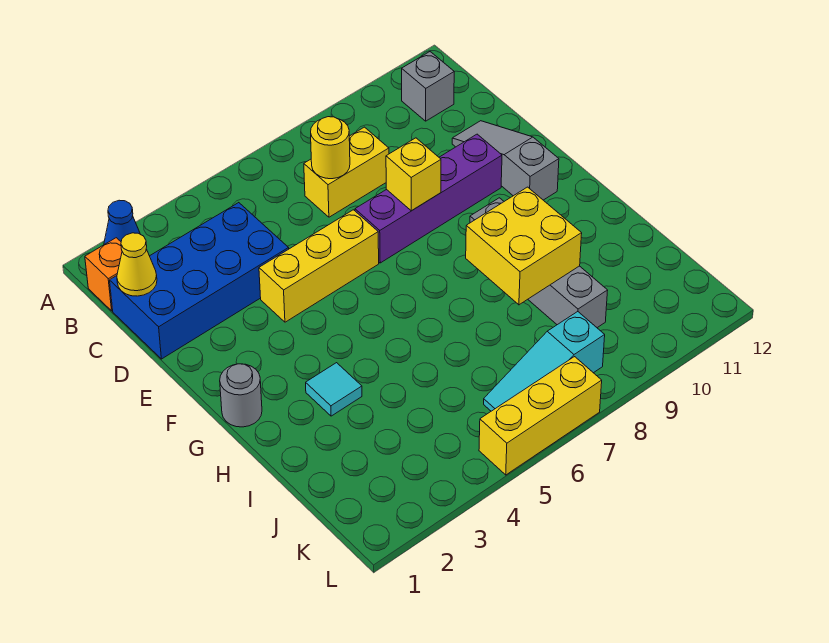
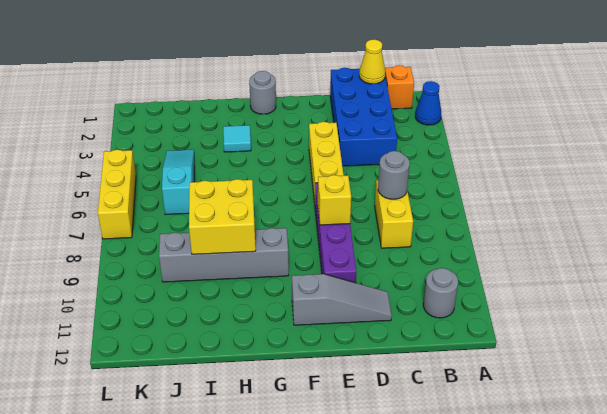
grey 1x1 brick [402,52,454,121] -> grey 1x1 round brick [423,268,458,318]
yellow 1x1 round brick [311,117,350,179] -> grey 1x1 round brick [378,151,410,199]
cyan 1x3 slope [484,312,605,411] -> cyan 1x3 slope moved to [162,150,194,215]

